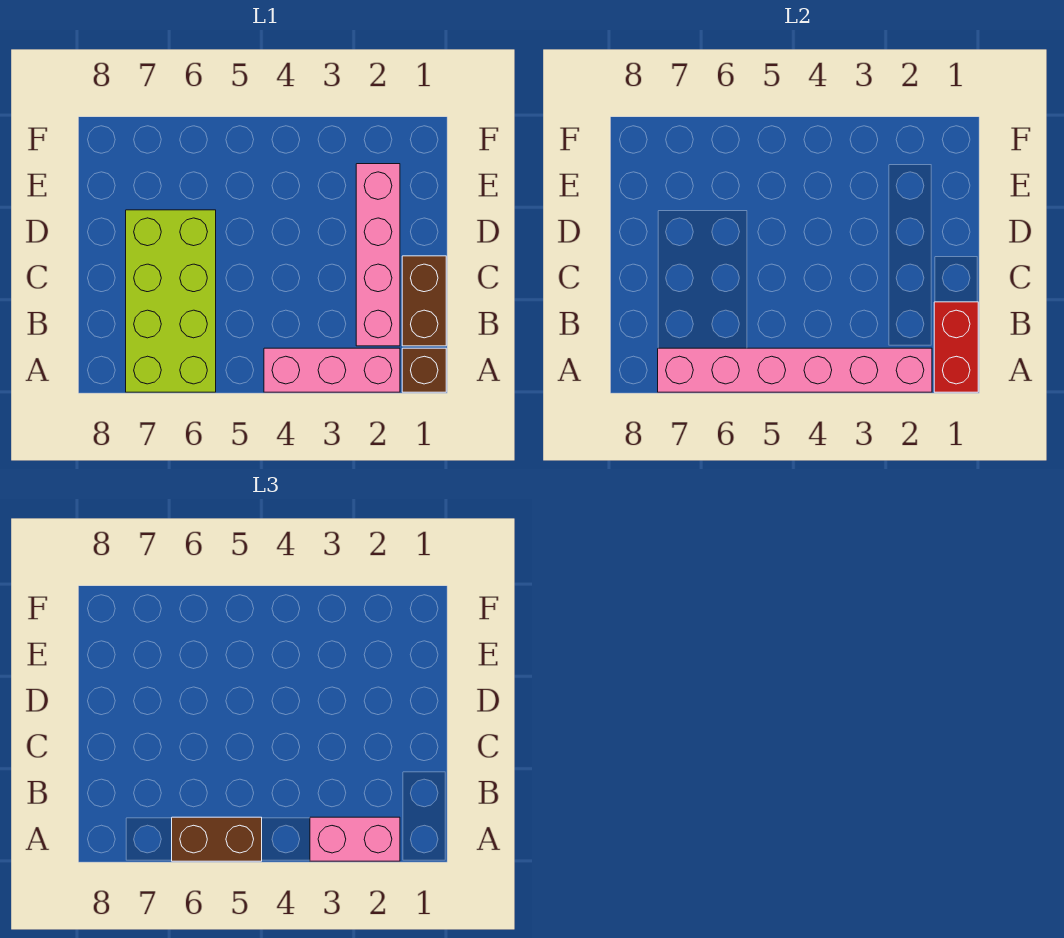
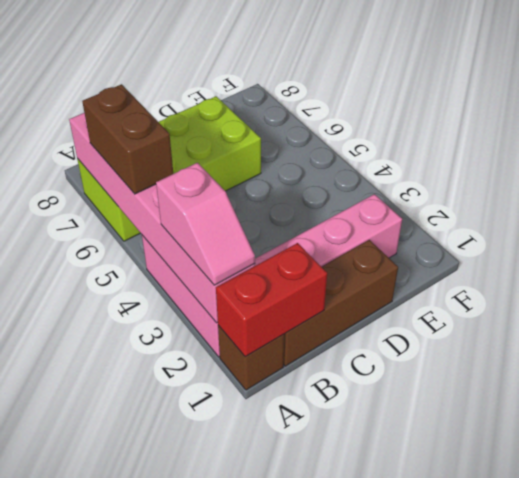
pink 1x2 brick [310,817,400,861] -> pink 1x2 slope [156,163,255,285]
brown 1x2 brick [402,256,446,346] -> brown 1x3 brick [283,240,398,366]

